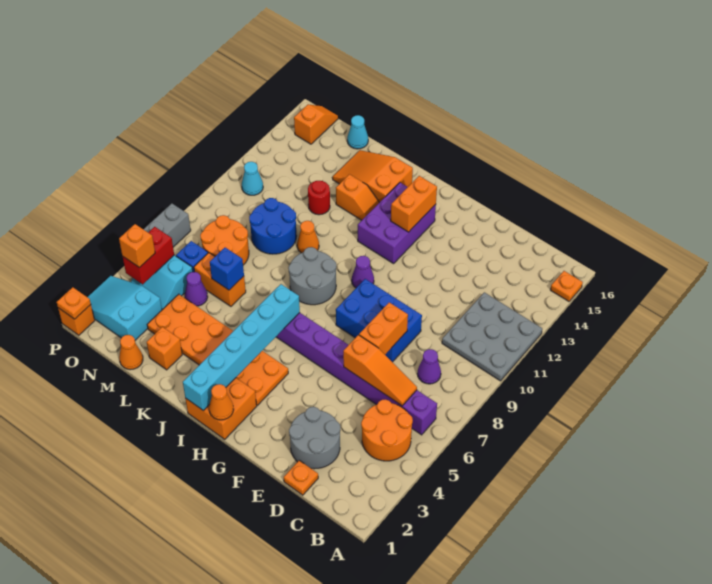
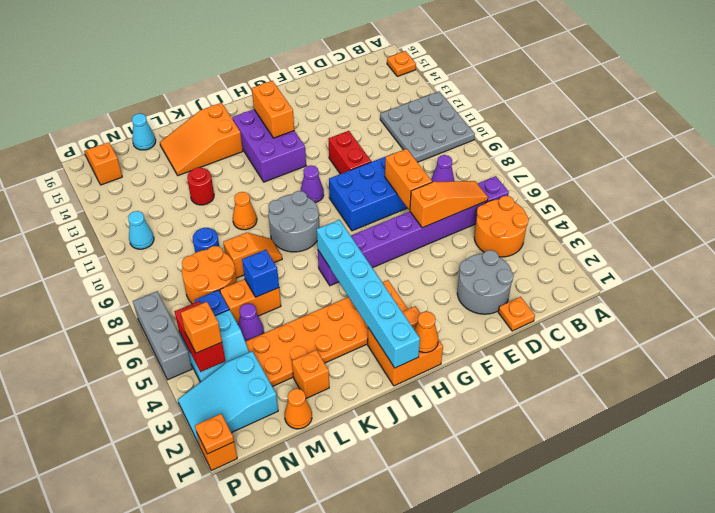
none -> red 1x2 brick [329,131,371,174]
orange 1x2 slope [336,174,379,220] -> orange 1x2 slope moved to [223,233,282,278]
blue 2x2 round brick [249,198,297,254] -> blue 1x1 round brick [193,228,219,253]

